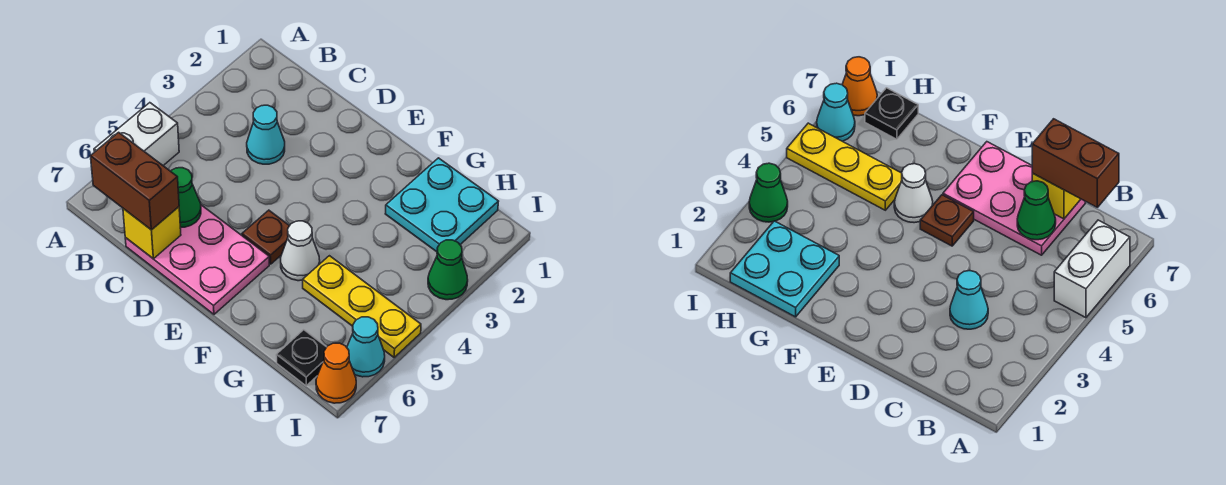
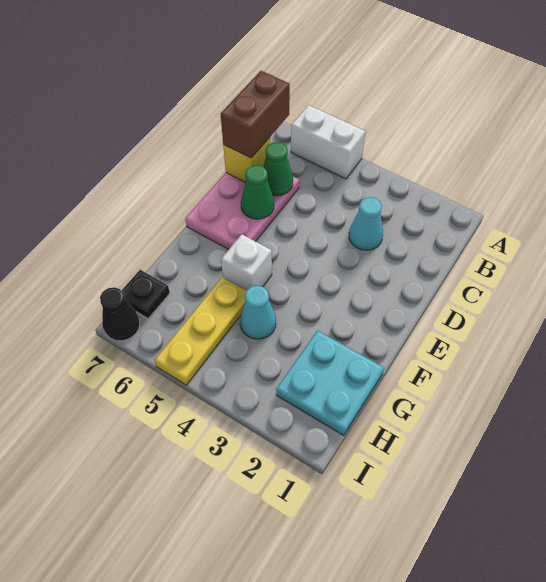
brown 1x1 plate [242,210,289,264] -> none
white 1x1 cone [281,221,320,281] -> white 1x1 brick [221,234,272,291]
green 1x1 cone [428,240,468,300] -> green 1x1 cone moved to [241,165,274,219]
cyan 1x1 cone [347,317,385,377] -> cyan 1x1 cone moved to [240,286,276,339]
orange 1x1 cone [316,343,356,403] -> black 1x1 cone [100,287,140,341]

